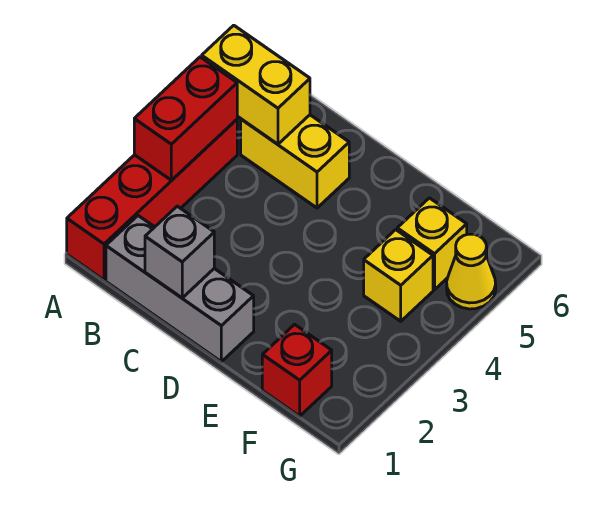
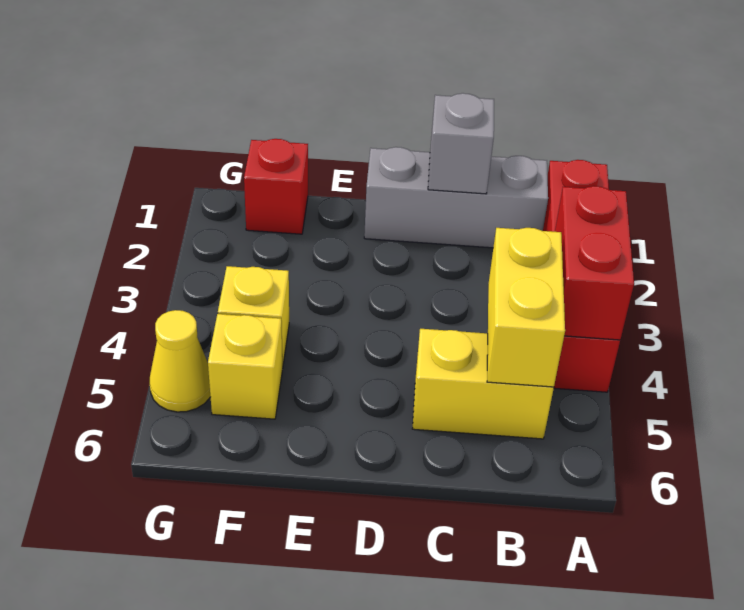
yellow 1x2 brick [202,25,310,144] -> yellow 1x2 brick turned to [487,228,565,387]

